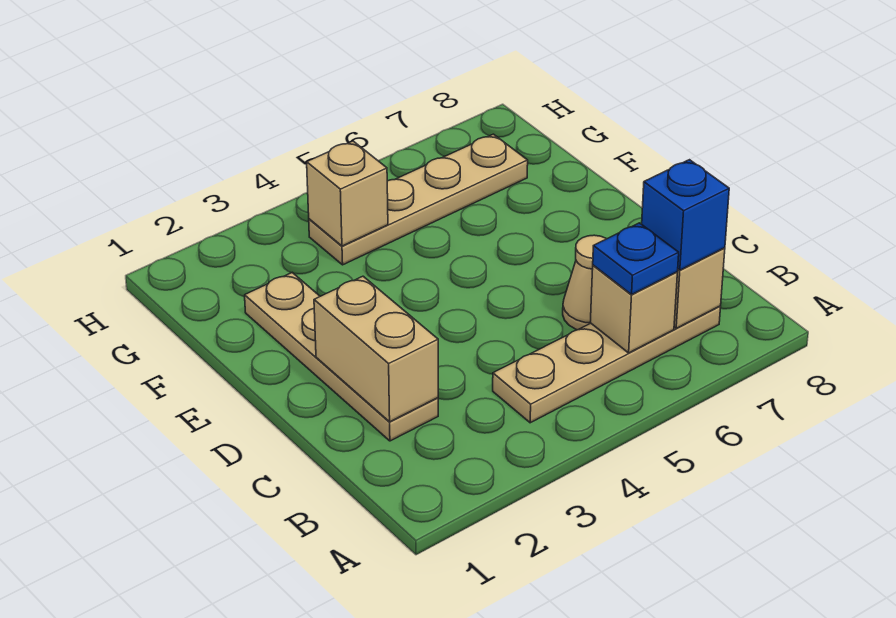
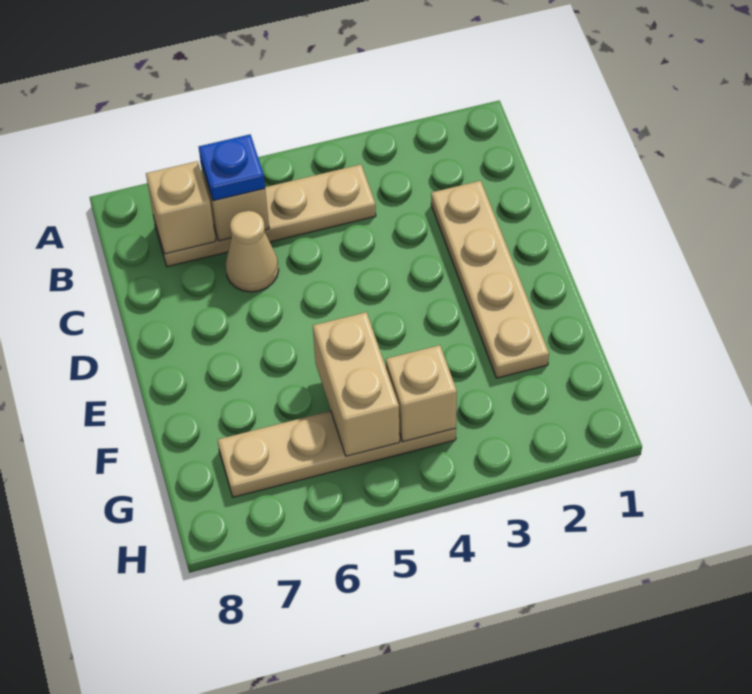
blue 1x1 brick [642,160,729,270] -> none
tan 1x2 brick [314,276,438,422] -> tan 1x2 brick moved to [313,312,400,456]

